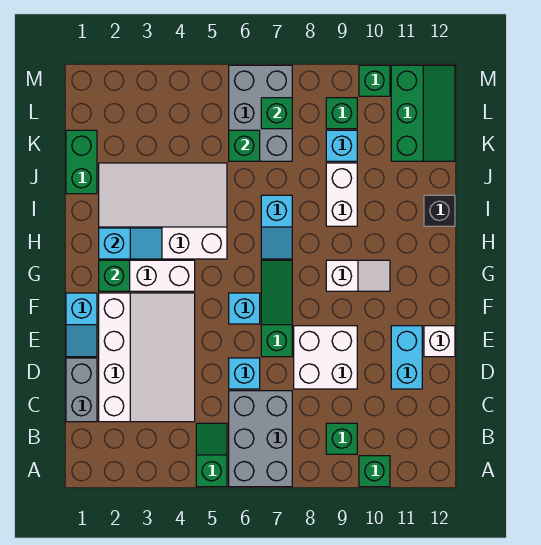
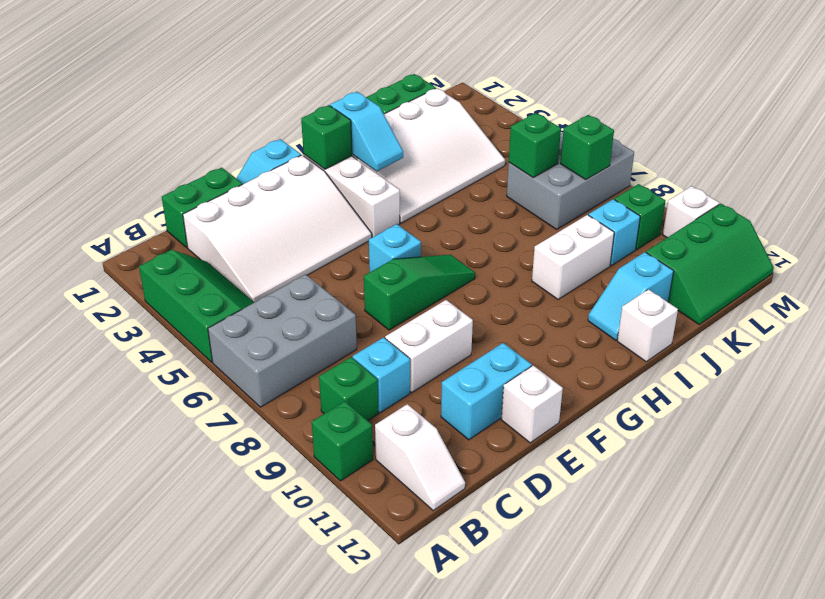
green 1x2 slope [196,423,227,487] -> green 2x3 slope [139,250,254,362]
grey 1x2 brick [66,358,97,422] -> green 1x2 brick [162,167,242,248]
cyan 1x1 brick [229,358,260,389] -> cyan 1x1 brick moved to [353,337,410,413]
white 2x2 brick [294,326,357,389] -> white 1x2 brick [385,300,473,392]
white 1x2 slope [326,260,390,291] -> white 1x2 slope moved to [375,404,465,510]
white 3x4 slope [99,163,227,259] -> white 3x4 slope turned to [352,88,505,223]
cyan 1x2 slope [261,195,292,259] -> cyan 1x2 slope moved to [588,252,674,340]
black 1x1 brick [424,195,455,226] -> white 1x1 brick [617,289,678,362]
green 1x1 brick [359,65,390,96] -> white 1x1 brick [663,186,719,238]

